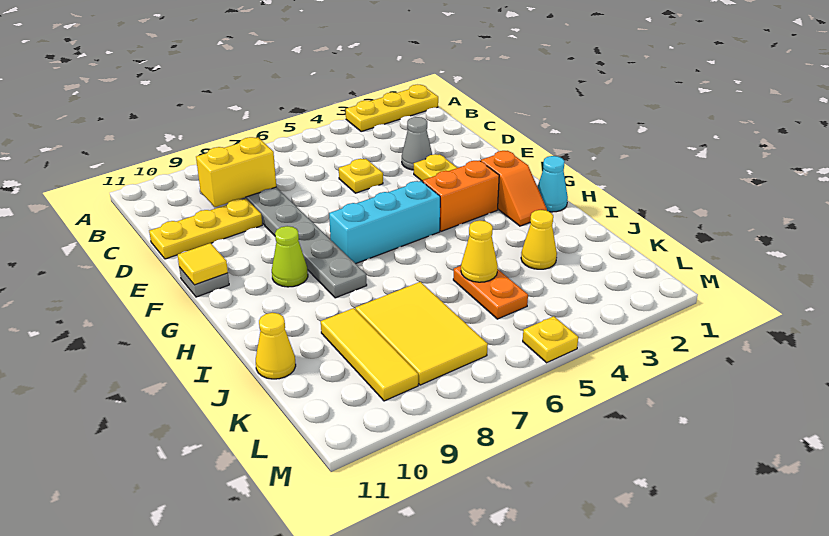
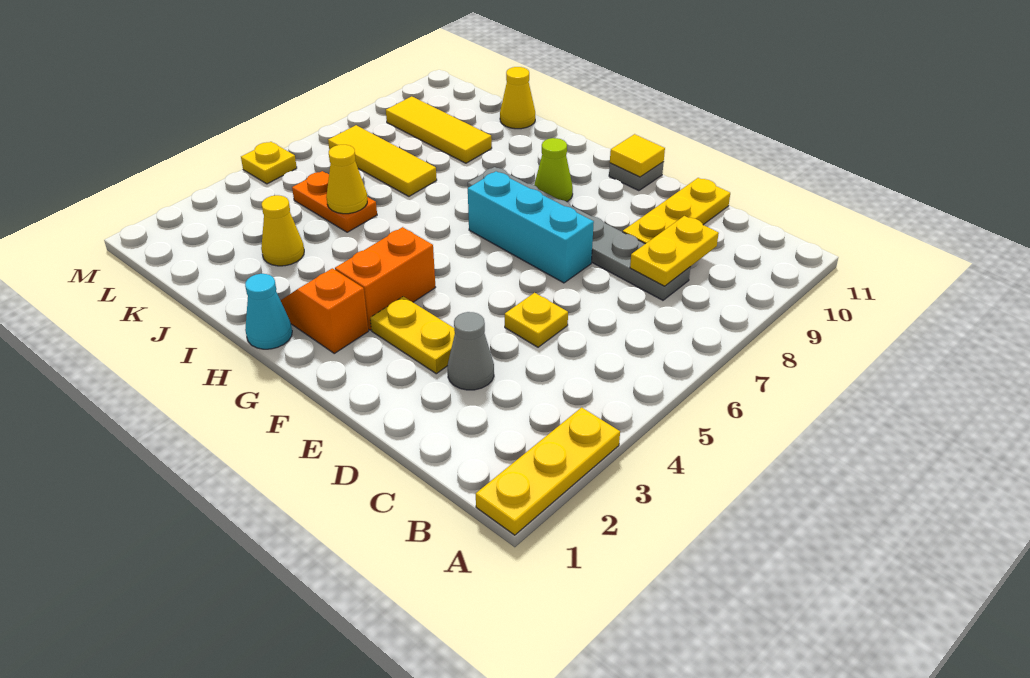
yellow 1x2 brick [196,137,276,207] -> yellow 1x2 plate [630,216,719,286]
cyan 1x3 brick [329,181,440,264] -> cyan 1x3 brick turned to [468,171,594,283]
yellow 2x3 tile [355,282,488,385] -> yellow 1x3 tile [328,125,437,196]

